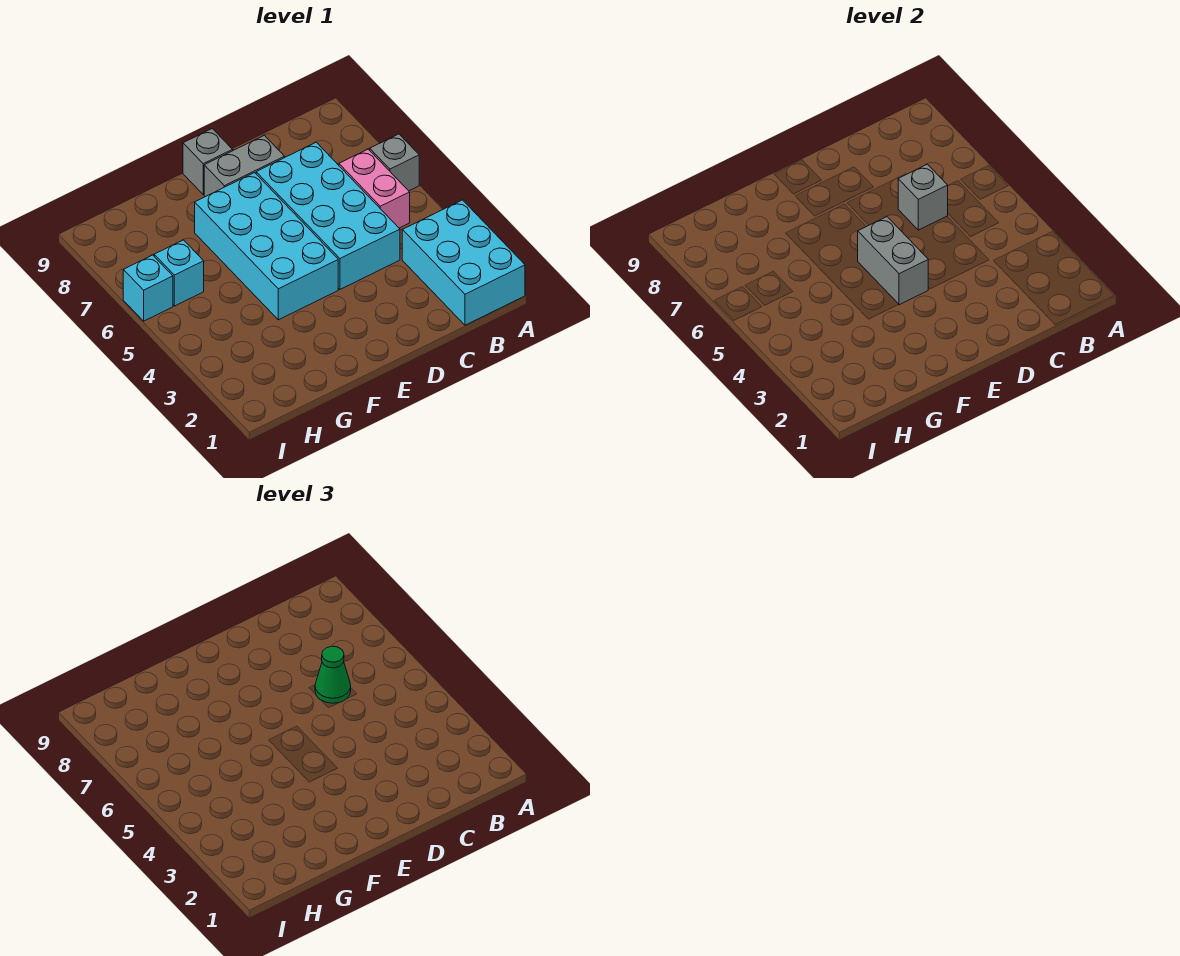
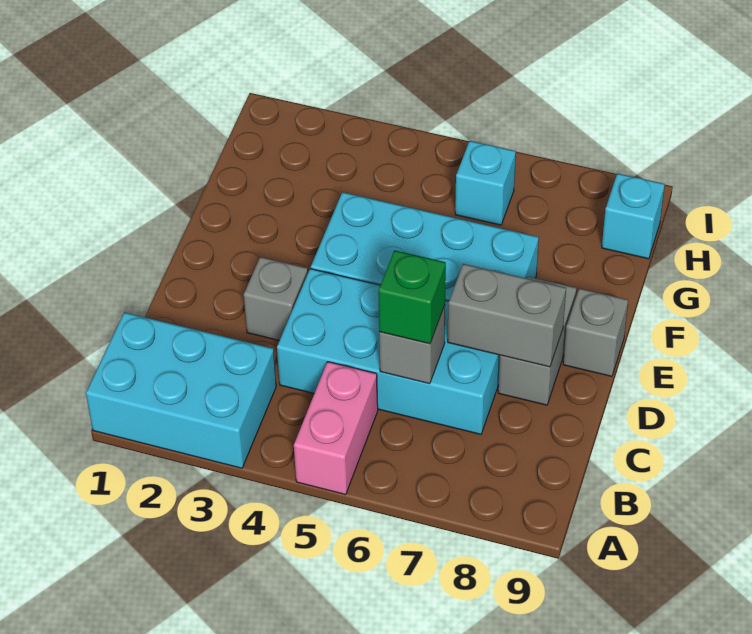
grey 1x1 brick [370,134,419,191] -> grey 1x1 brick moved to [244,257,308,341]
pink 1x2 brick [339,149,410,228] -> pink 1x2 brick turned to [294,362,378,495]
green 1x1 cone [315,646,351,703] -> green 1x1 brick [378,250,446,344]
grey 1x2 brick [858,217,928,305] -> grey 1x2 brick moved to [448,264,566,367]
cyan 1x1 brick [123,255,173,321] -> cyan 1x1 brick moved to [602,173,665,259]

